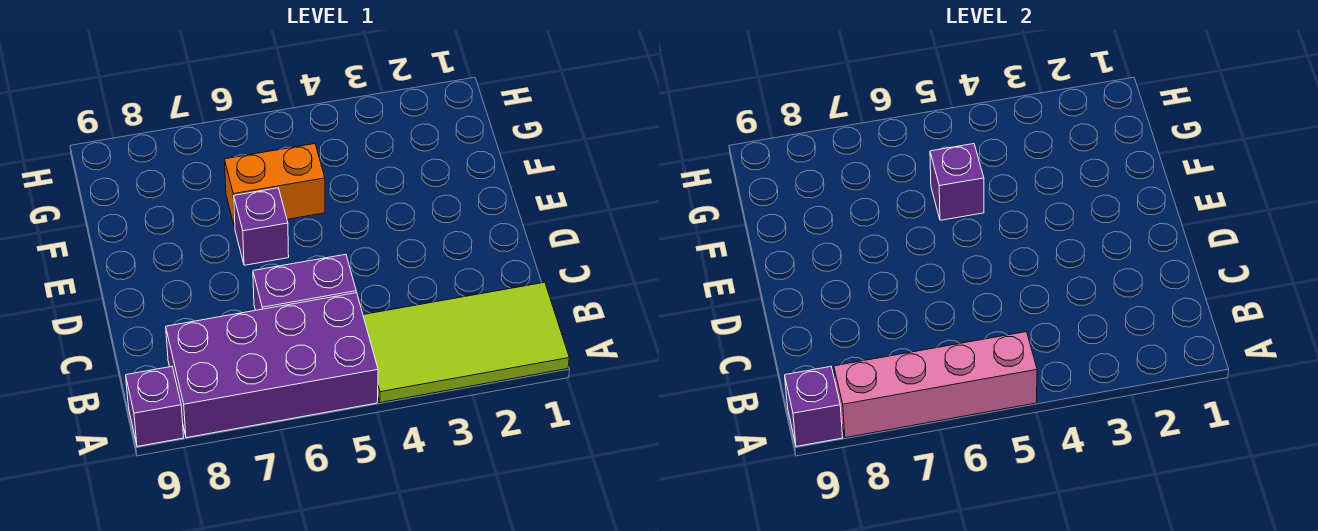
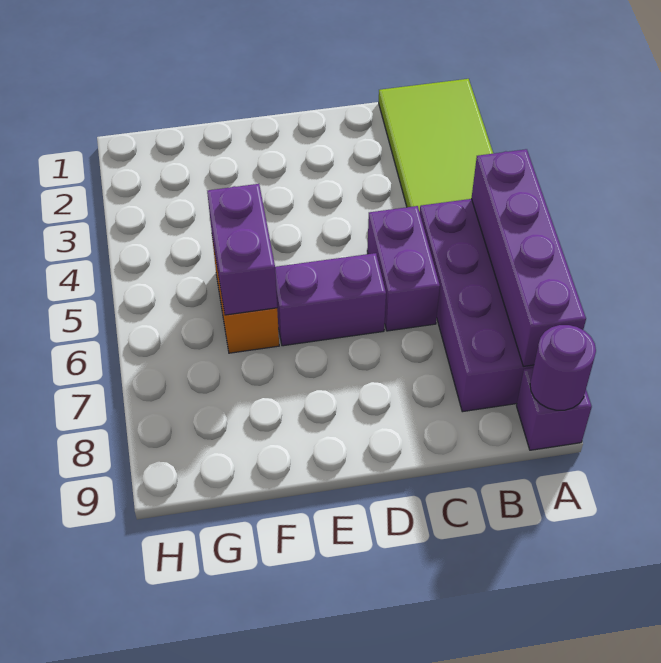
pink 1x4 brick [834,332,1037,438] -> purple 1x4 brick [471,149,586,366]
purple 1x1 brick [785,367,843,447] -> purple 1x1 round brick [530,325,596,410]
purple 1x1 brick [234,188,289,265] -> purple 1x2 brick [275,253,386,346]
purple 1x1 brick [930,144,984,220] -> purple 1x2 brick [207,184,277,315]

